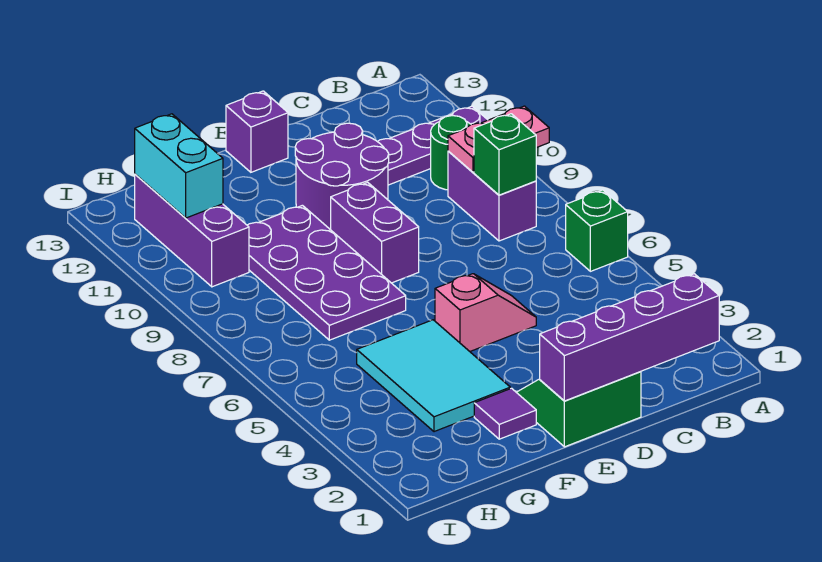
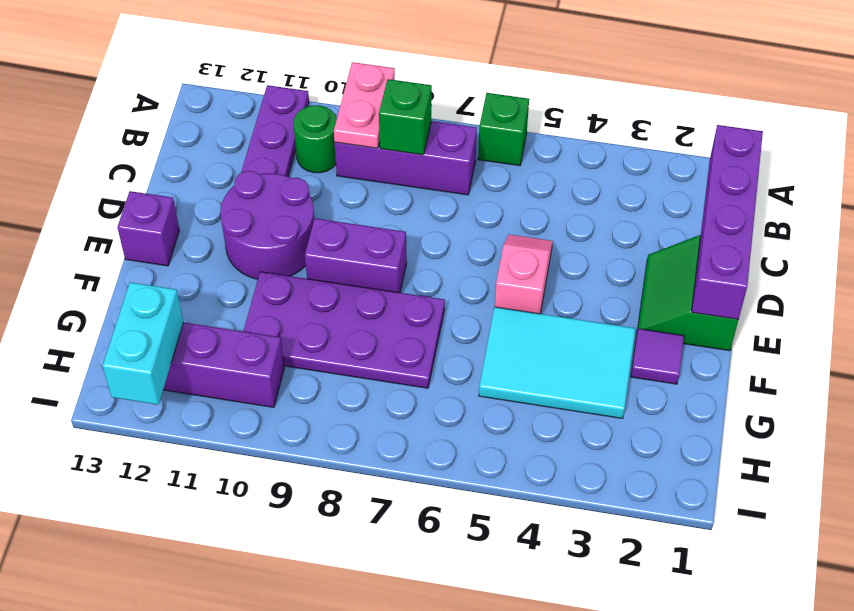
purple 1x2 brick [448,151,536,241] -> purple 1x3 brick [335,121,477,195]
cyan 1x2 brick [135,114,223,218] -> cyan 1x2 brick turned to [103,282,183,405]

